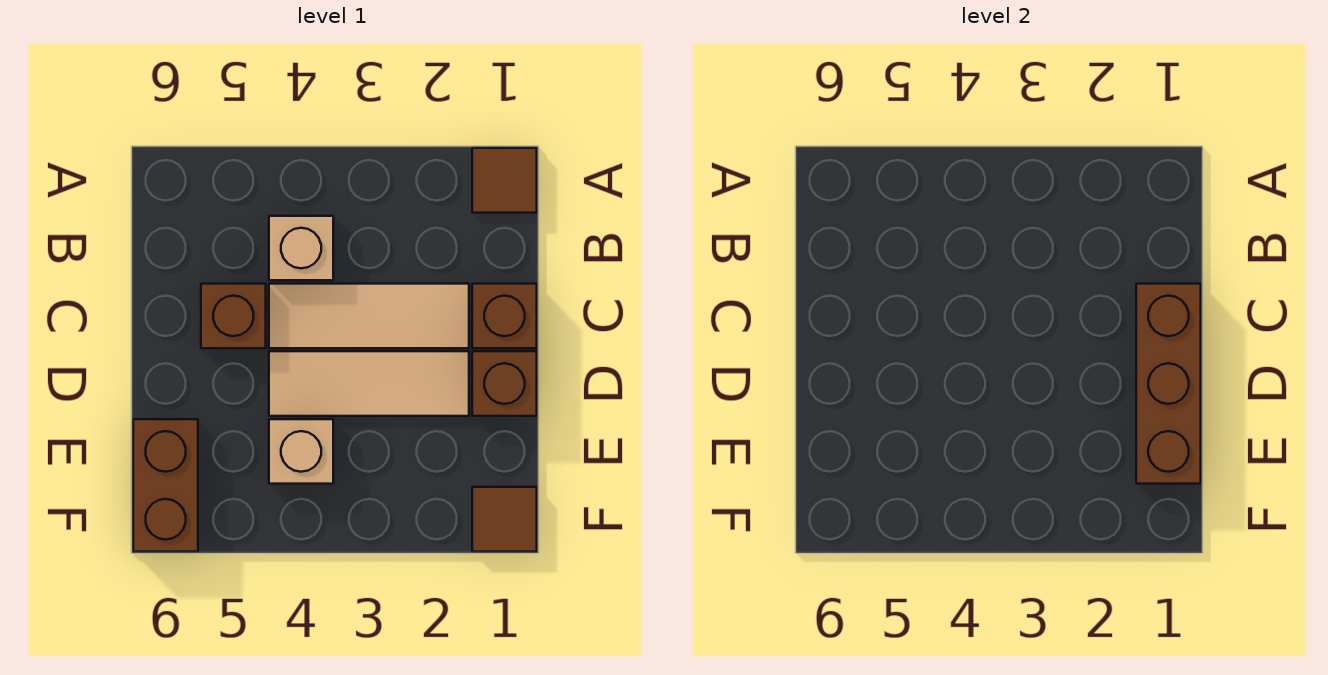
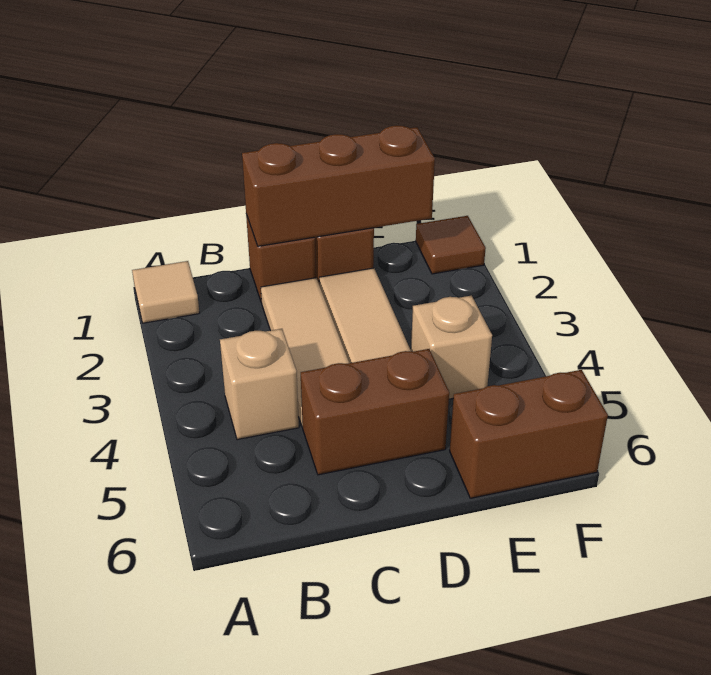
brown 1x1 tile [472,148,537,213] -> tan 1x1 tile [132,261,199,323]
brown 1x1 brick [201,284,266,348] -> brown 1x2 brick [301,349,449,475]

